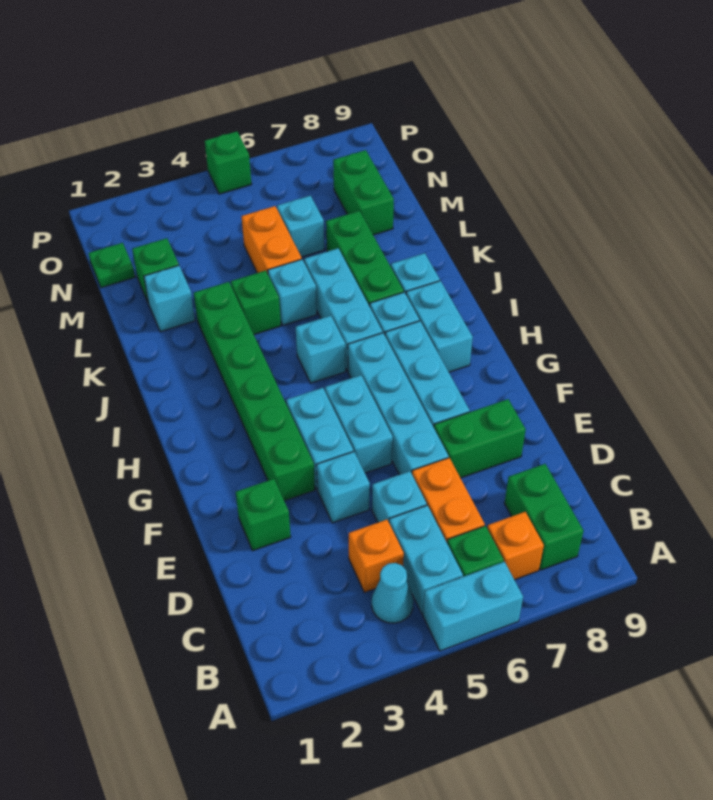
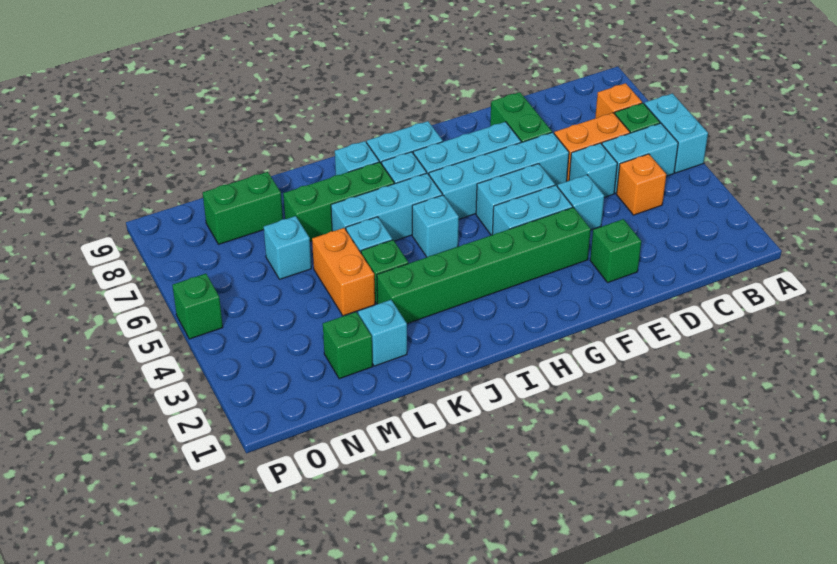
cyan 1x1 cone [372,563,413,623] -> none
green 1x2 brick [504,464,583,570] -> none
orange 1x2 brick [241,206,302,274] -> orange 1x2 brick turned to [312,228,375,316]
green 1x1 plate [89,243,135,288] -> none

